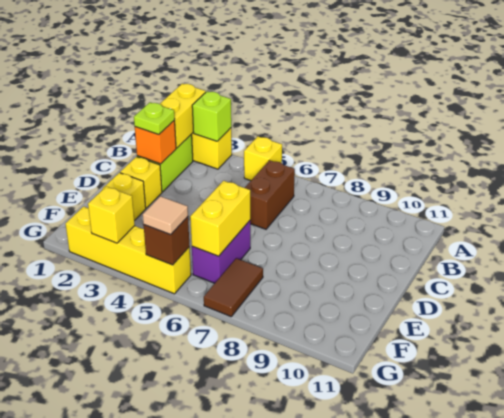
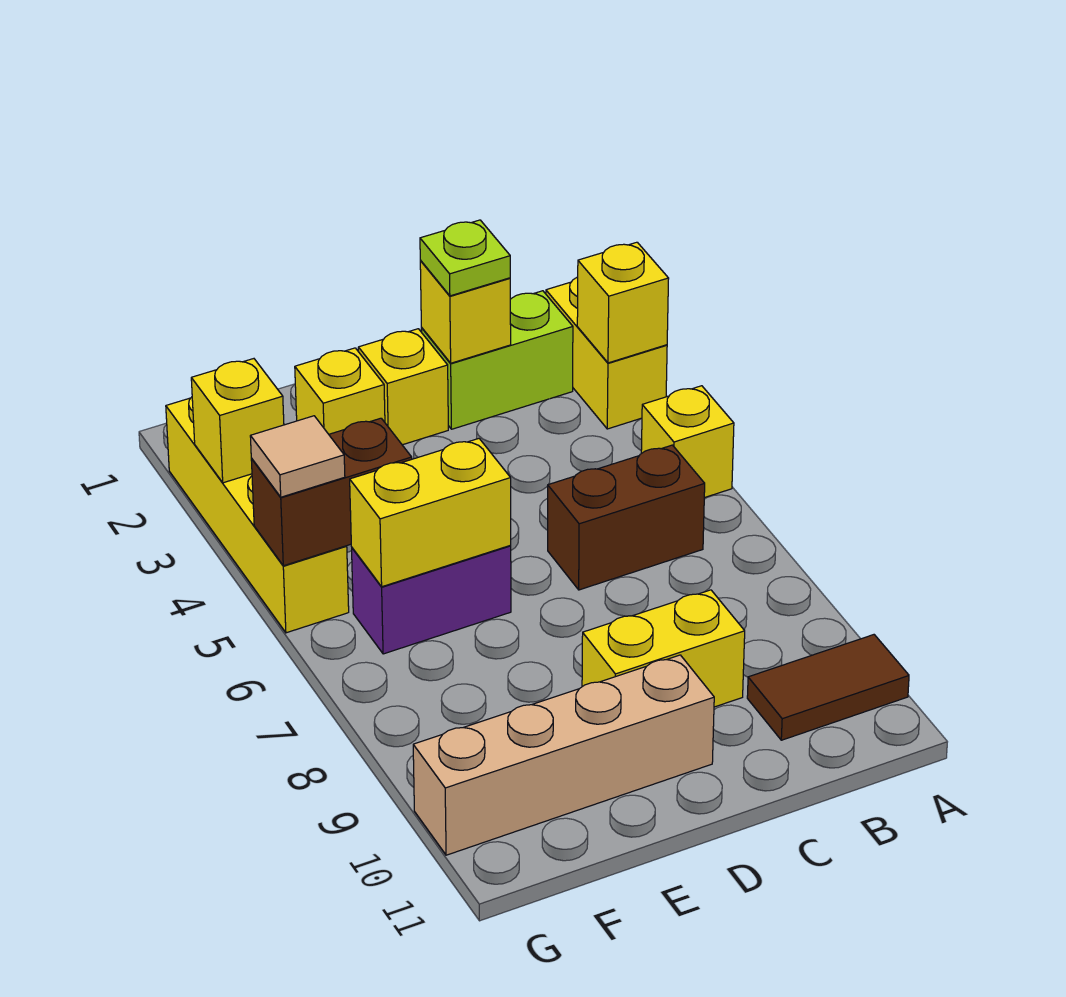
yellow 1x2 brick [160,84,206,148] -> yellow 1x2 brick moved to [582,590,745,707]
lime 1x1 brick [192,91,231,141] -> yellow 1x1 brick [577,242,669,363]
orange 1x1 brick [135,120,176,164] -> yellow 1x1 brick [420,261,511,363]
none -> tan 1x4 brick [413,655,714,855]
brown 1x2 tile [204,258,263,317] -> brown 1x2 tile moved to [747,635,909,740]
brown 1x1 brick [144,217,189,265] -> brown 1x2 brick [251,418,412,566]

